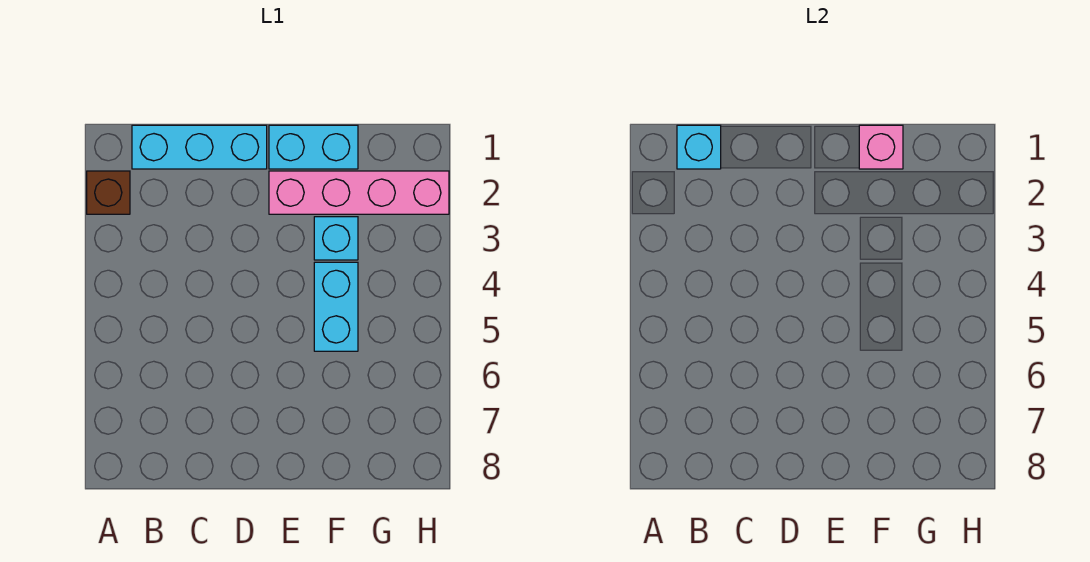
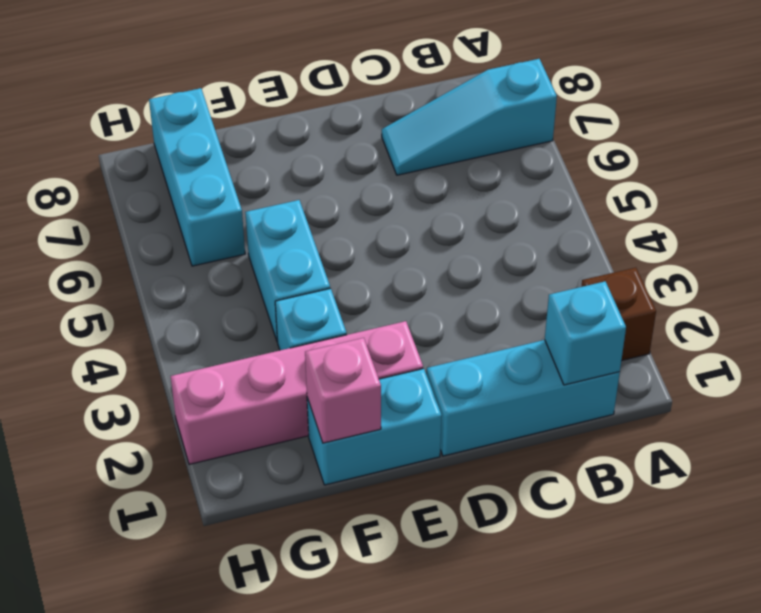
none -> cyan 1x3 slope [382,59,557,175]
none -> cyan 1x3 brick [149,88,245,266]

